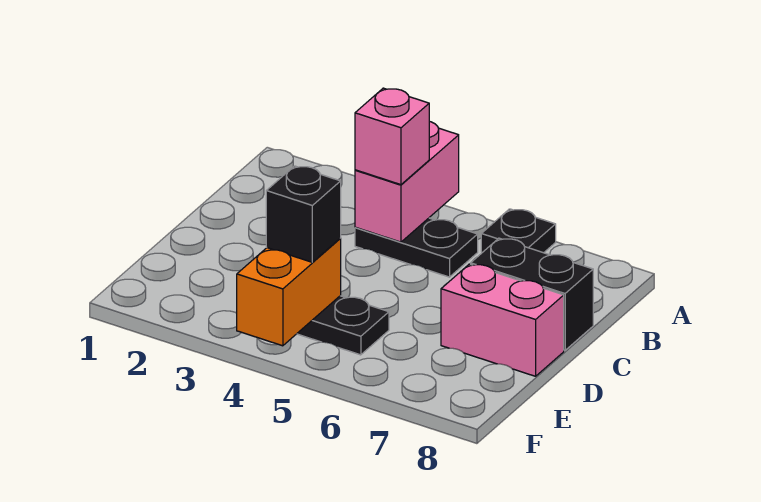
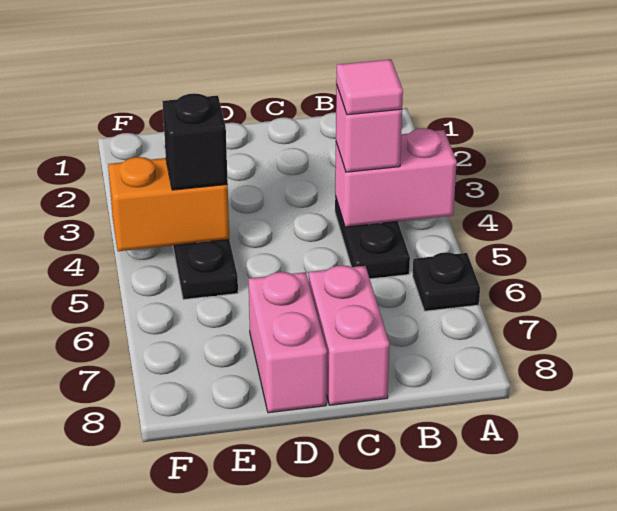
none -> pink 1x1 tile [336,59,403,115]
black 1x2 brick [471,238,593,350] -> pink 1x2 brick [309,265,389,405]

